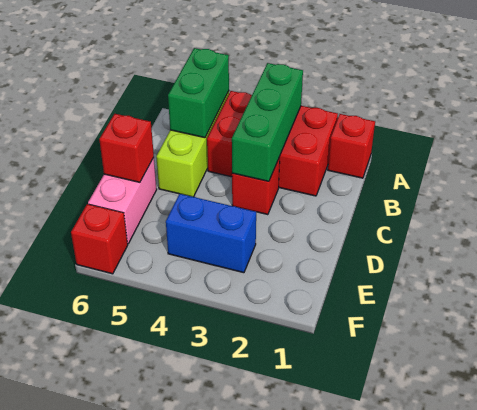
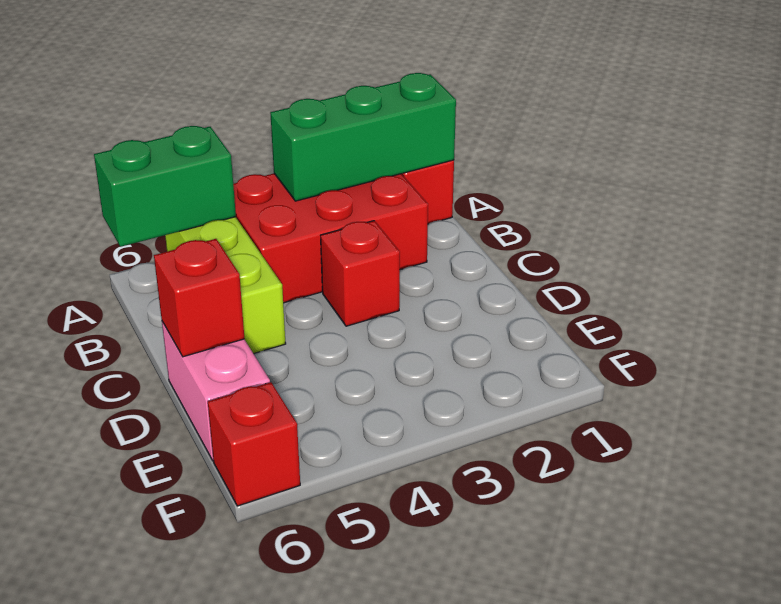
green 1x3 brick [232,63,303,181] -> green 1x3 brick turned to [270,73,456,201]
green 1x2 brick [168,48,229,138] -> green 1x2 brick turned to [94,126,236,247]
blue 1x2 brick [166,194,256,273] -> none

